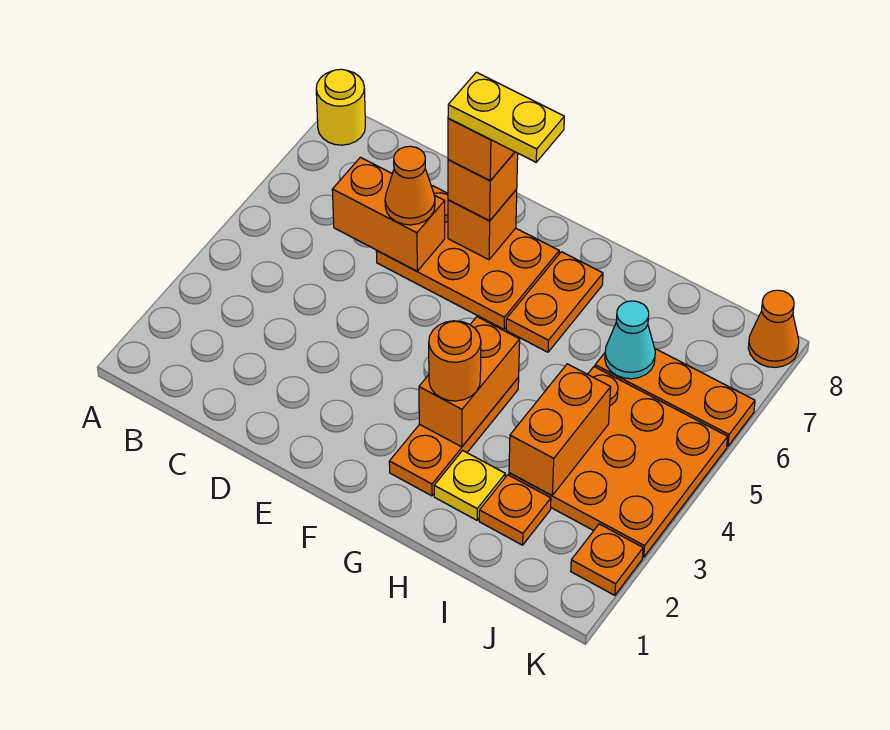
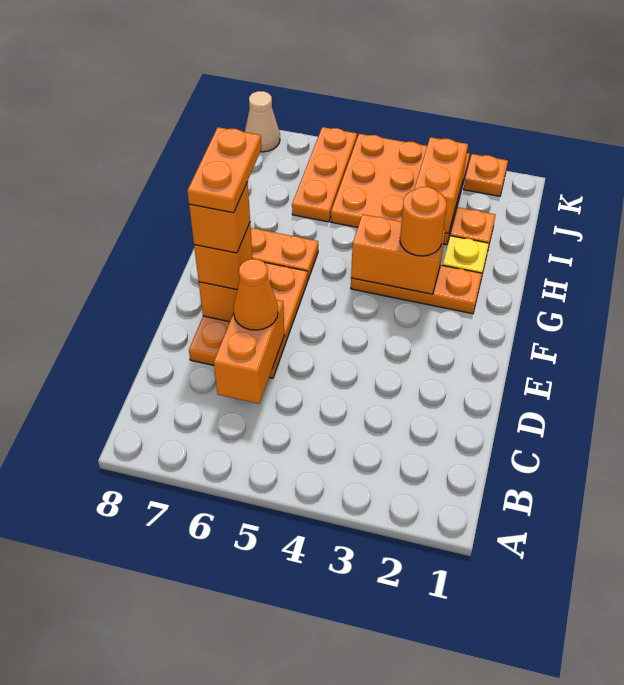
yellow 1x1 round brick [316,69,365,145] -> none
yellow 1x2 plate [448,72,564,162] -> orange 1x2 plate [187,127,261,213]
orange 1x2 brick [509,364,611,495] -> orange 1x2 brick turned to [415,137,468,234]
cyan 1x1 cone [605,301,655,379] -> none
orange 1x1 cone [748,290,799,367] -> tan 1x1 cone [245,91,280,152]

